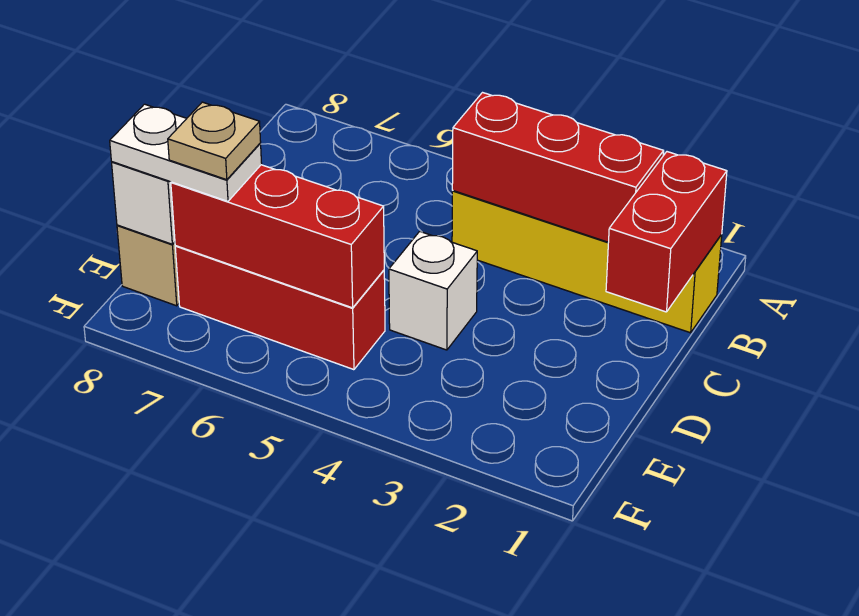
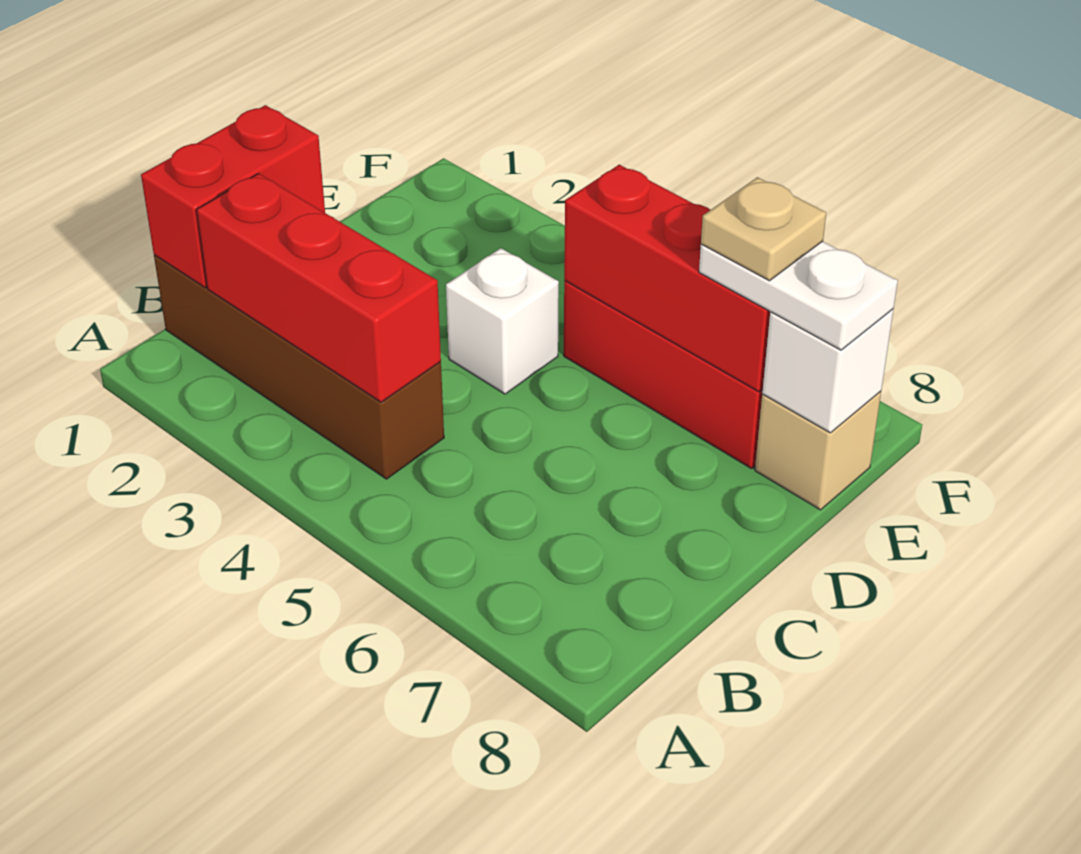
yellow 1x4 brick [452,191,722,333] -> brown 1x4 brick [154,255,444,479]

